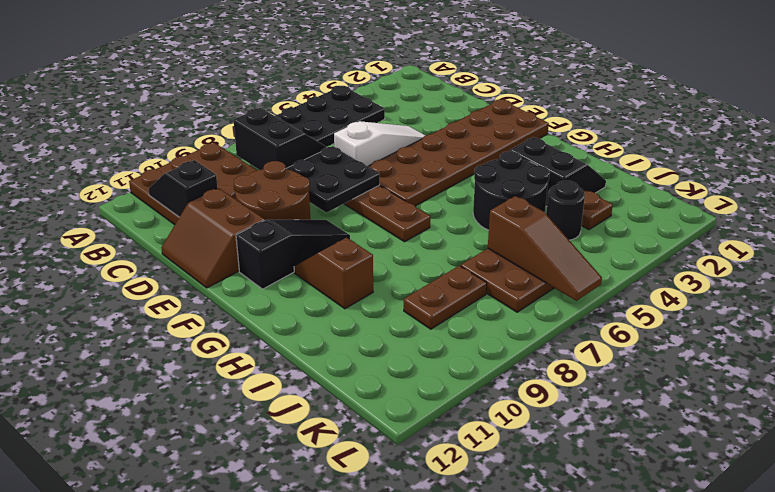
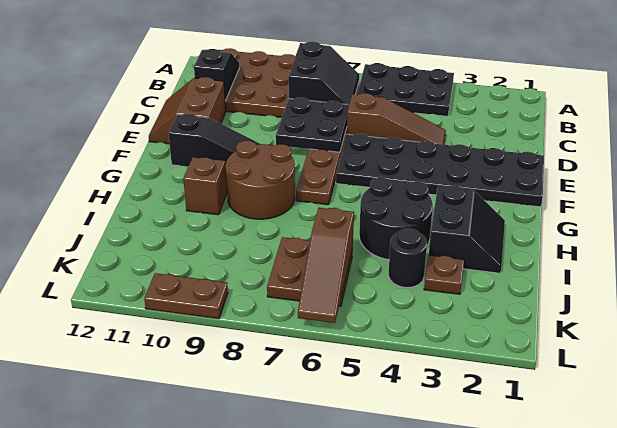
white 1x3 slope [334,121,425,166] -> brown 1x3 slope [347,93,446,145]
brown 2x2 round brick [234,161,310,220] -> brown 2x2 round brick moved to [226,140,295,219]
brown 2x6 plate [368,99,549,206] -> black 2x6 plate [336,134,544,207]
brown 1x2 plate [404,266,487,329] -> brown 1x2 plate moved to [144,273,228,319]

